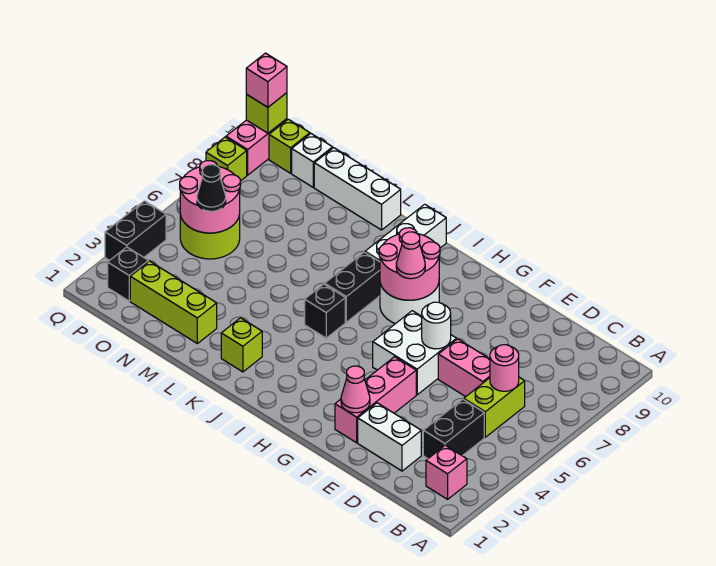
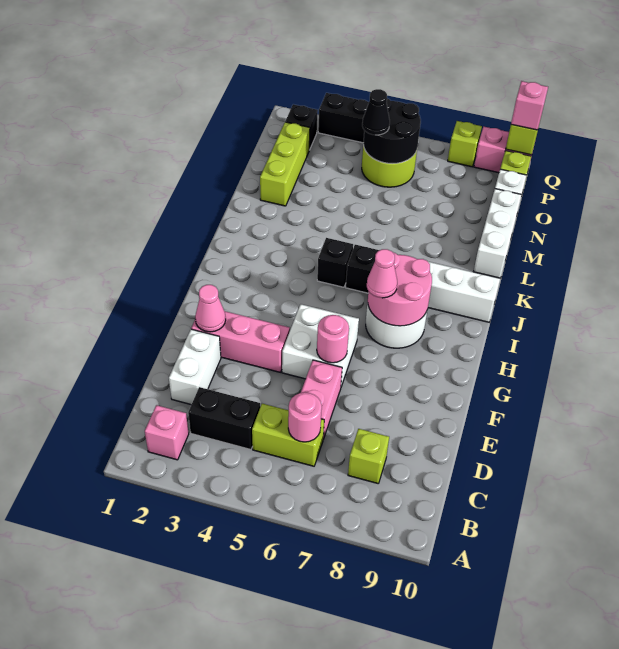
white 1x1 round brick [422,302,451,349] -> pink 1x1 round brick [317,315,349,363]
lime 1x1 brick [221,318,262,372] -> lime 1x1 brick moved to [348,429,389,483]
pink 2x2 round brick [180,161,240,233] -> black 2x2 round brick [363,99,421,164]

